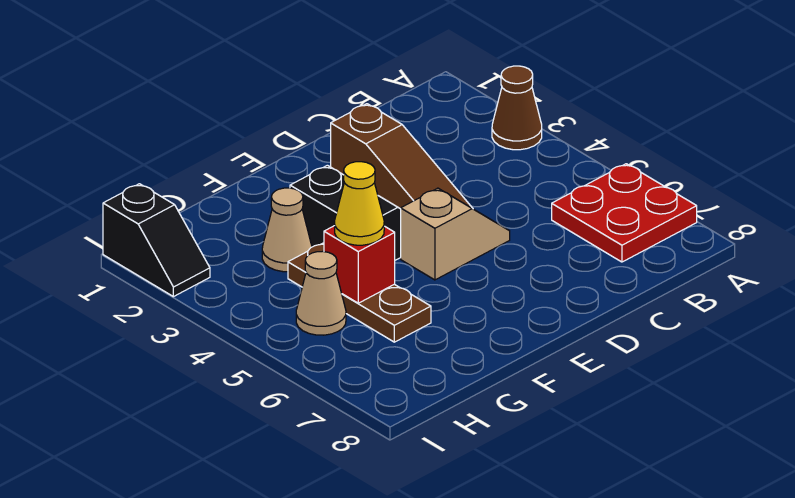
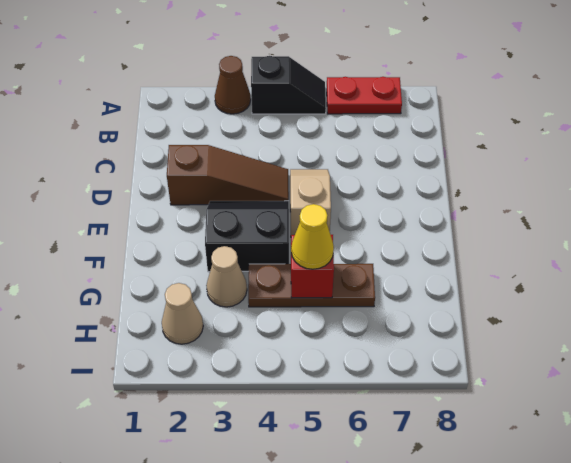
red 2x2 plate [552,164,697,262] -> red 1x2 plate [327,77,402,114]
tan 1x1 cone [296,251,346,335] -> tan 1x1 cone moved to [162,283,203,344]
black 1x2 slope [103,184,210,297] -> black 1x2 slope moved to [251,56,326,114]

